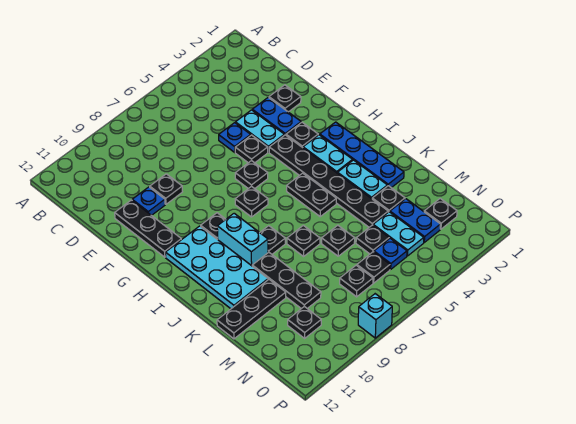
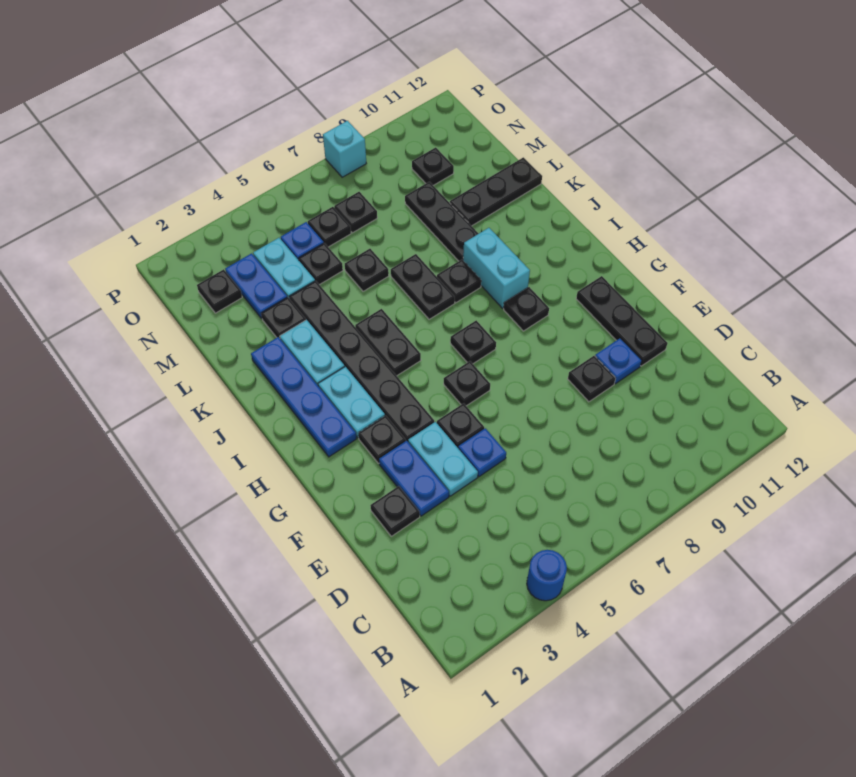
none -> blue 1x1 round brick [527,550,567,601]
cyan 2x4 plate [165,226,268,309] -> none
black 1x1 plate [287,225,320,256] -> black 1x2 plate [391,254,455,319]

